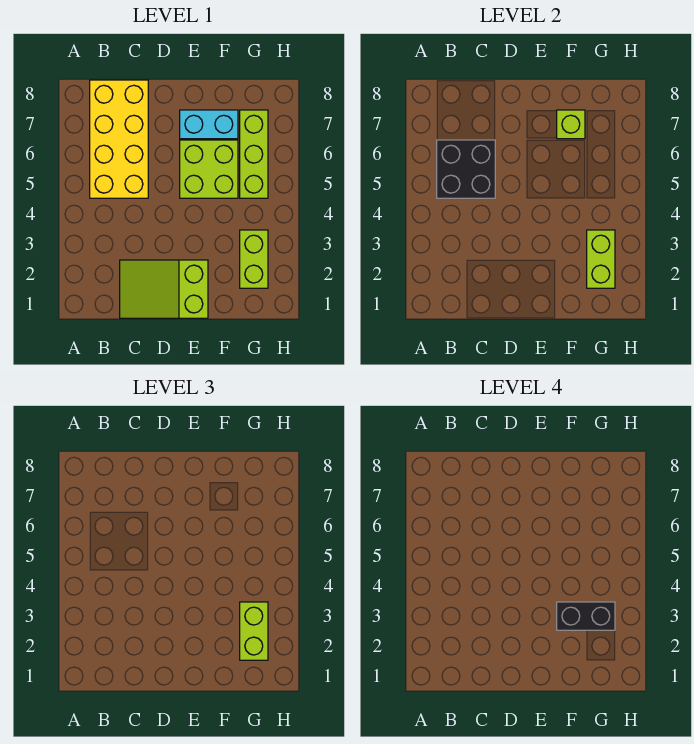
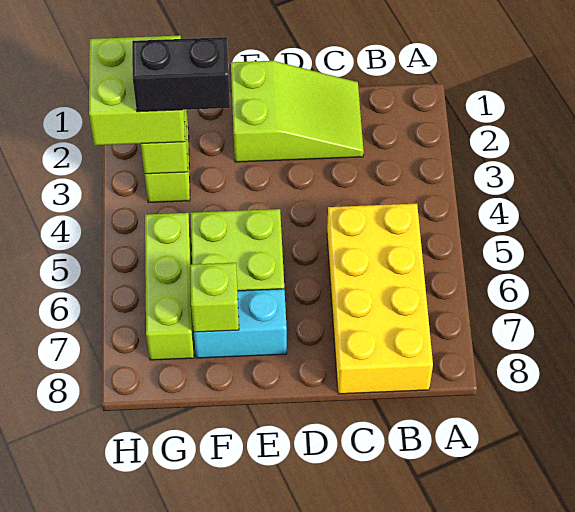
black 2x2 brick [437,140,495,198] -> none
lime 1x2 brick [240,602,268,660] -> lime 2x2 brick [89,35,185,145]

